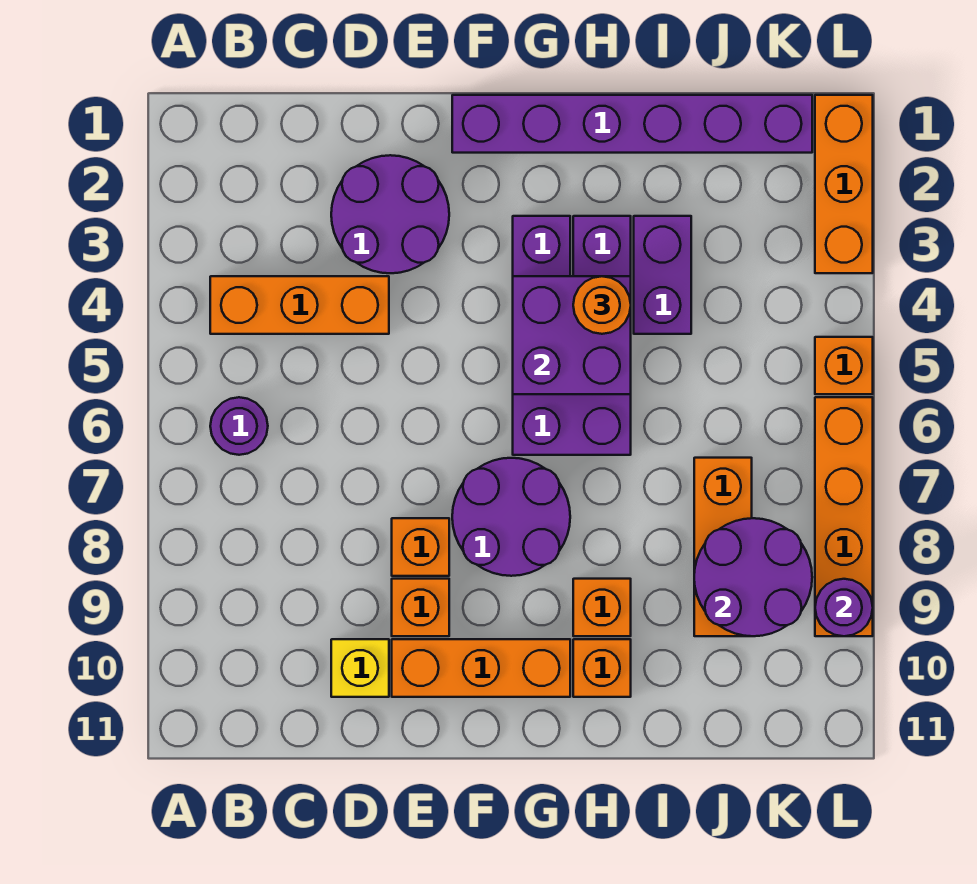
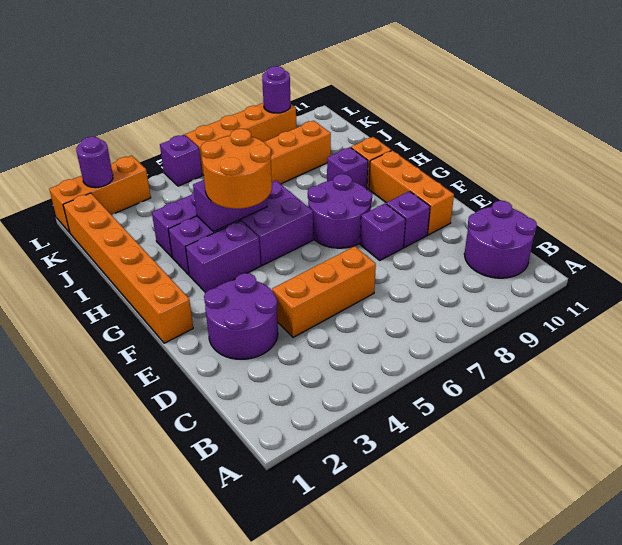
orange 1x3 brick [210,276,389,334] -> orange 1x3 brick turned to [272,246,376,337]
purple 1x1 round brick [210,397,268,455] -> purple 1x1 round brick moved to [76,137,113,188]
yellow 1x1 brick [331,639,389,697] -> none
orange 1x1 brick [392,518,449,576] -> purple 1x1 brick [360,203,406,260]
orange 1x1 brick [392,579,449,636] -> purple 1x1 brick [386,191,430,248]
purple 1x6 brick [452,95,812,153] -> orange 1x6 brick [63,193,193,343]
purple 2x2 brick [513,276,631,394] -> purple 1x2 brick [193,180,267,232]
orange 1x1 round brick [573,276,631,334] -> orange 2x2 round brick [201,129,272,209]
orange 1x1 brick [573,579,631,636] -> purple 1x1 brick [327,147,368,189]
purple 2x2 round brick [694,518,812,636] -> purple 2x2 round brick moved to [464,201,537,278]
orange 1x1 brick [815,337,873,394] -> purple 1x1 brick [160,135,202,186]

